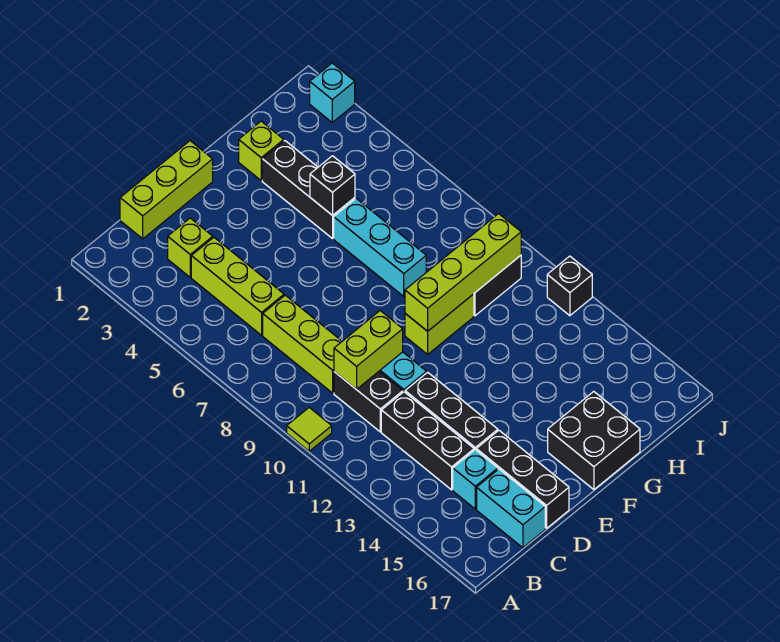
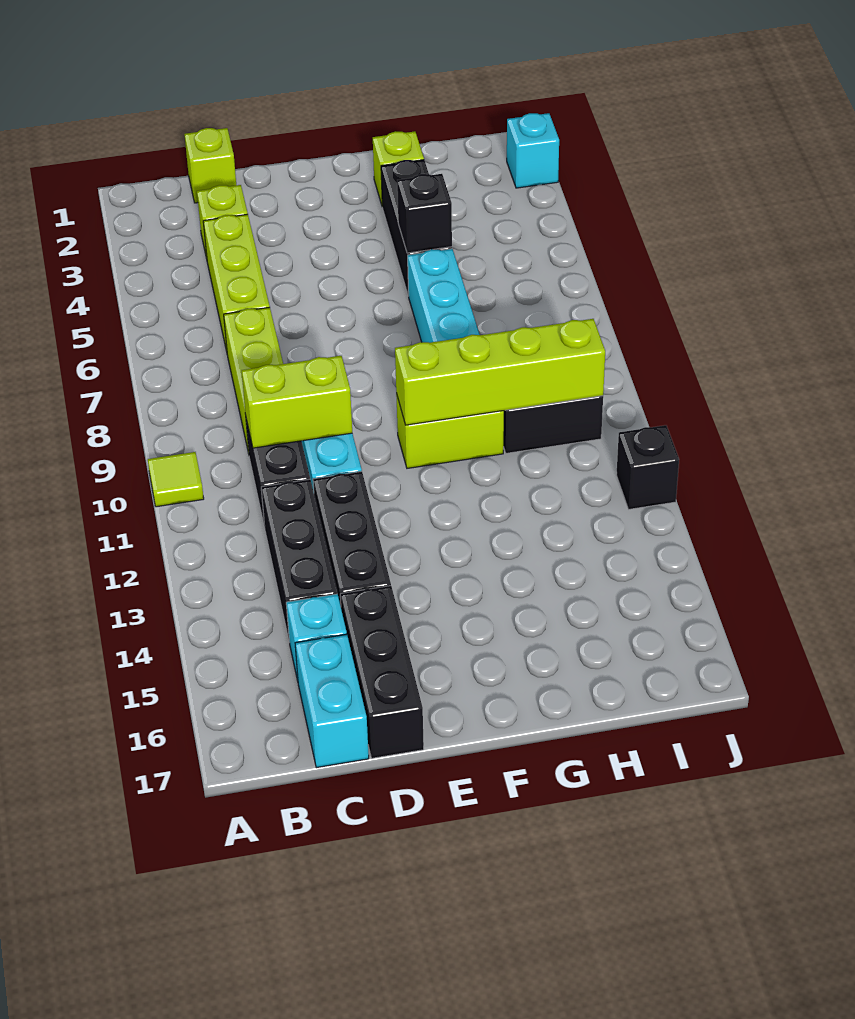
lime 1x3 brick [120,141,213,239] -> lime 1x1 brick [184,128,236,203]
black 2x2 brick [548,392,640,490] -> none

